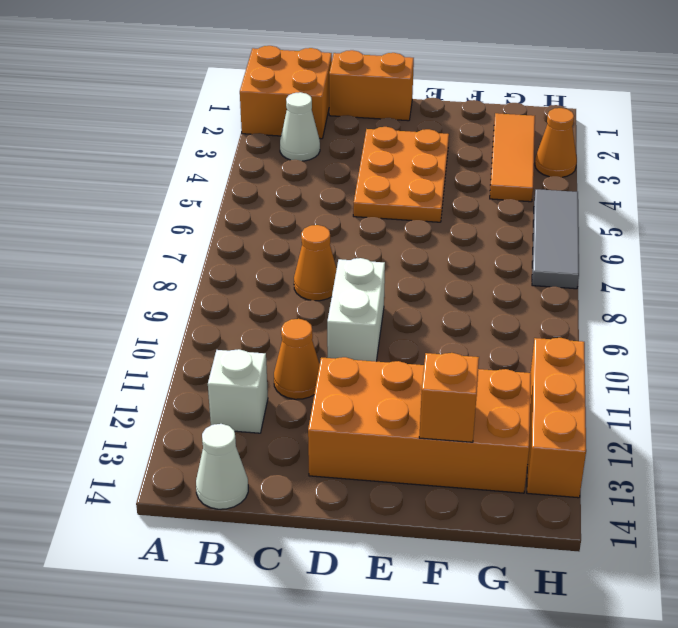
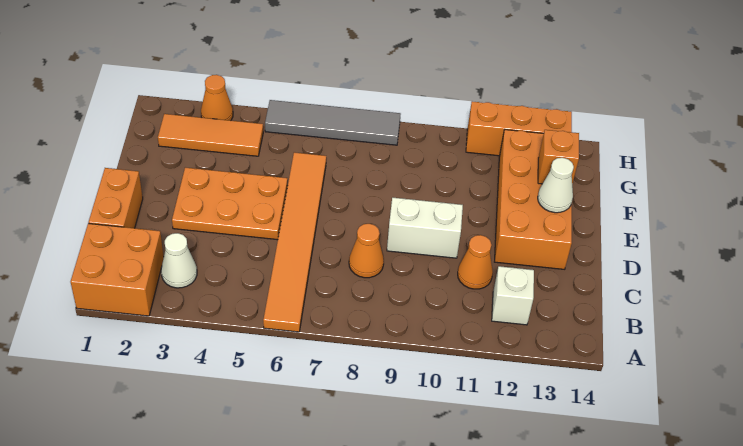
none -> orange 1x6 tile [263,152,326,332]
white 1x1 cone [196,424,248,509] -> white 1x1 cone moved to [538,158,574,213]
grey 1x3 tile [532,189,579,289] -> grey 1x4 tile [265,100,400,145]

